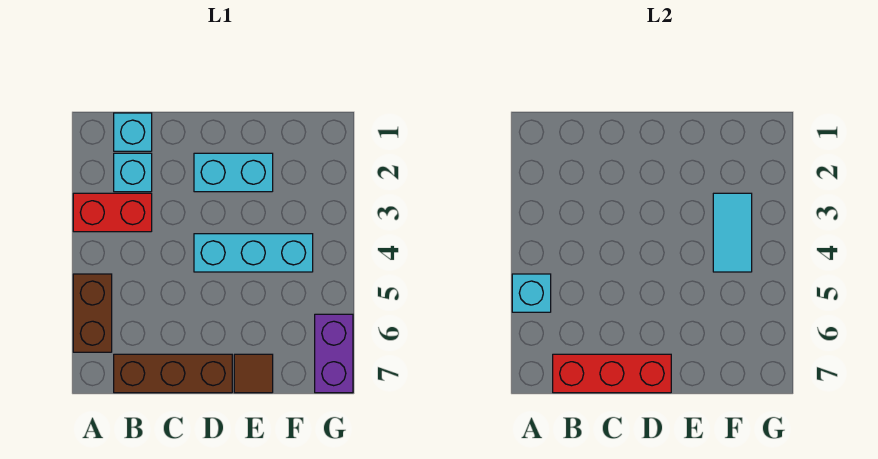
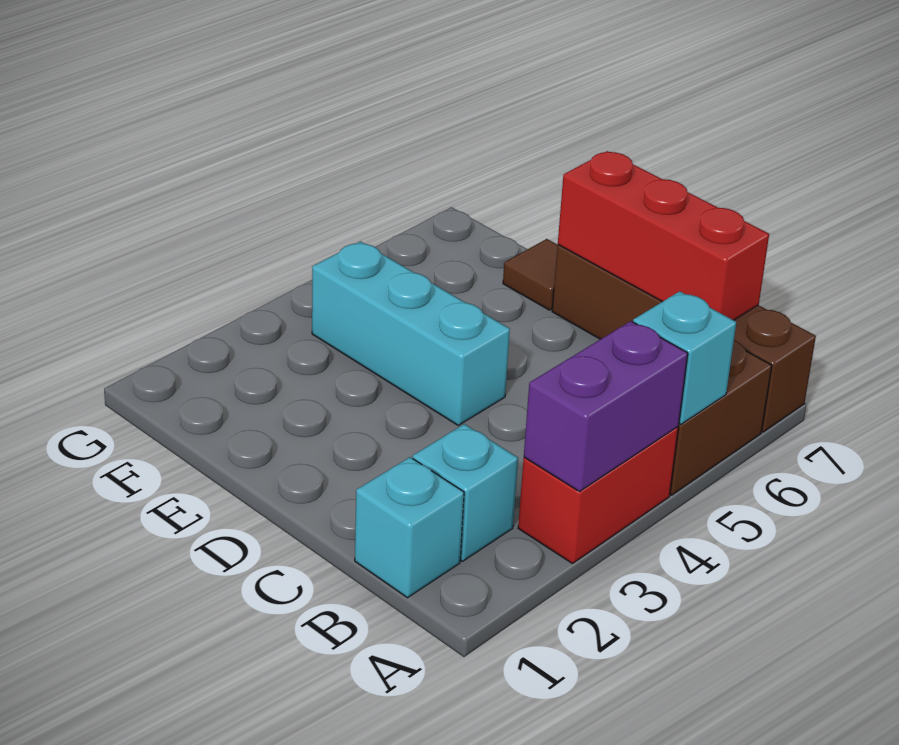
red 1x2 brick [73,193,152,232] -> red 1x2 brick turned to [518,427,678,564]
brown 1x3 brick [114,354,232,393] -> brown 1x4 brick [552,245,816,432]
cyan 1x2 brick [194,153,273,192] -> none
cyan 1x2 tile [713,193,752,272] -> none
purple 1x2 brick [315,314,353,393] -> purple 1x2 brick moved to [524,321,688,492]

